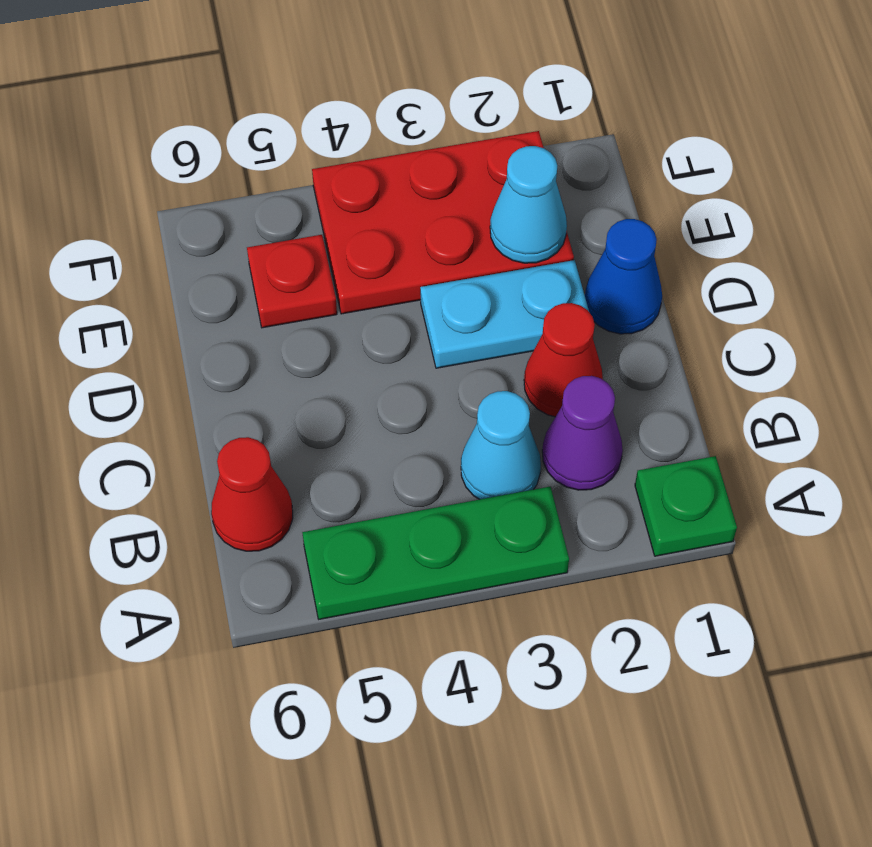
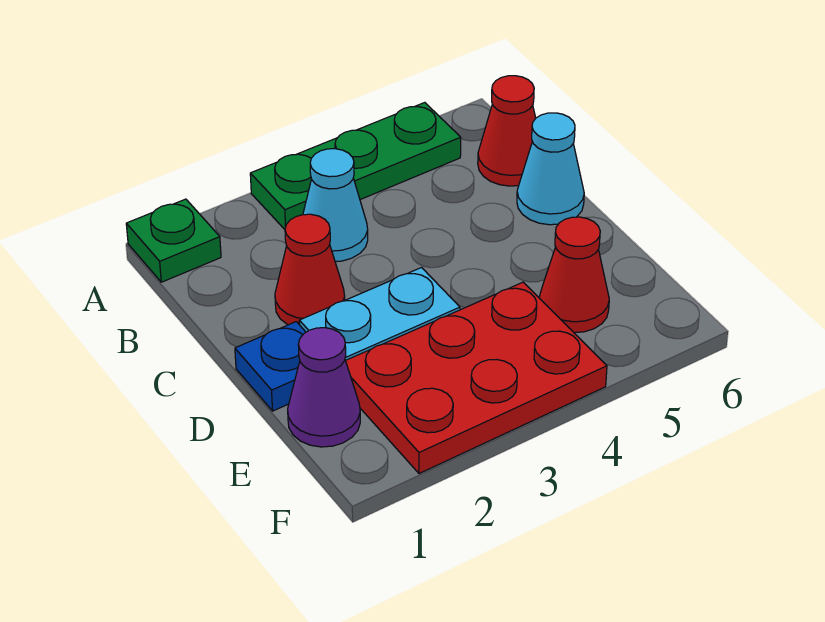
purple 1x1 cone [542,376,623,490] -> purple 1x1 cone moved to [288,328,360,447]
blue 1x1 cone [585,219,662,334] -> blue 1x1 plate [235,322,306,411]
cyan 1x1 cone [490,146,567,263] -> cyan 1x1 cone moved to [517,113,584,225]
red 1x1 plate [247,235,337,328] -> red 1x1 cone [539,217,609,333]

